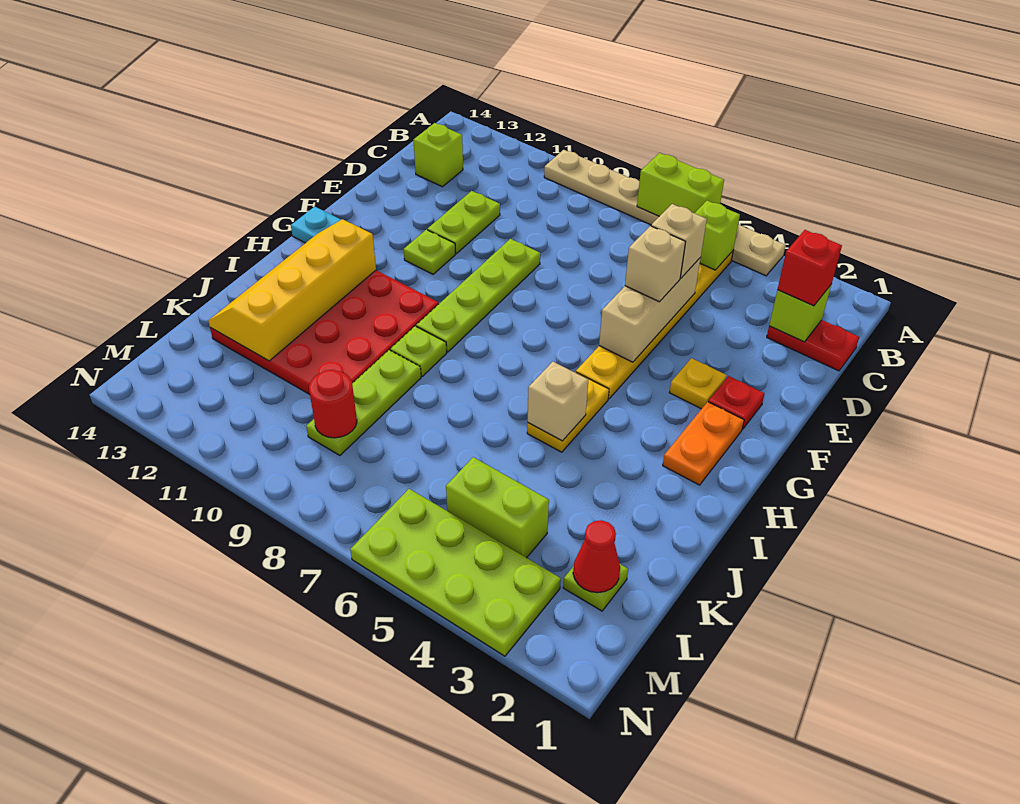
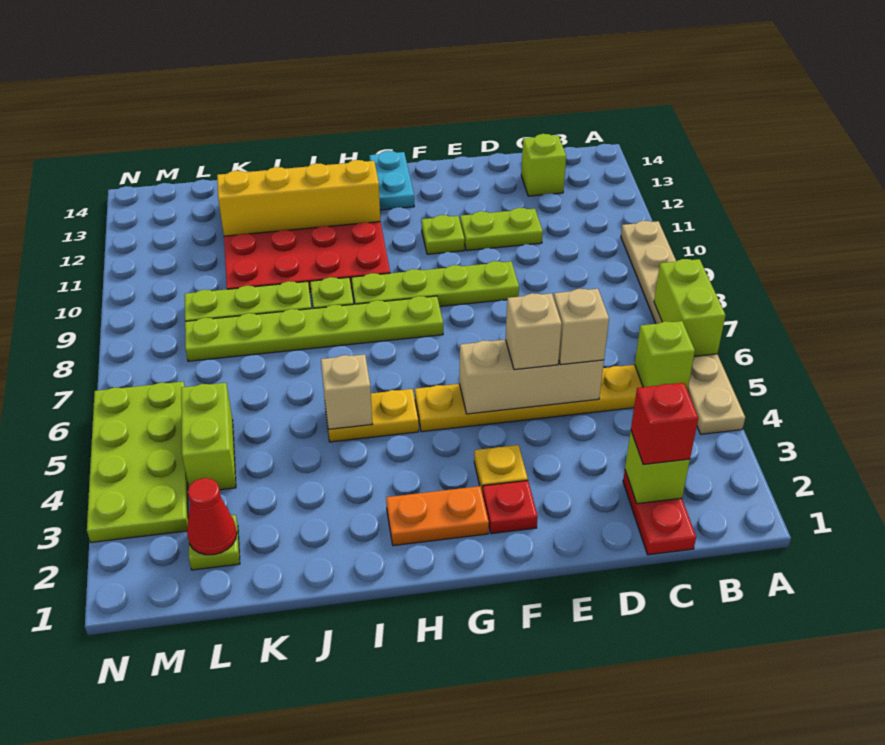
none -> lime 1x6 plate [185,296,443,361]
red 1x1 round brick [309,370,357,438] -> none

